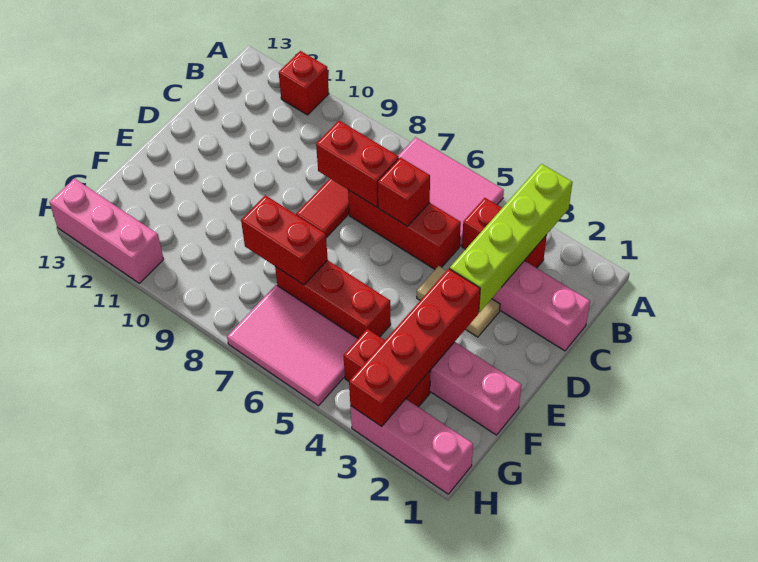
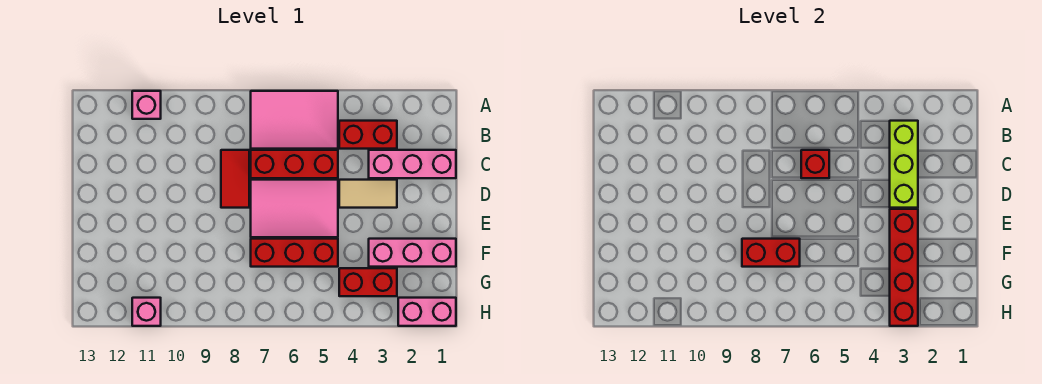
lime 1x4 brick [450,164,572,312] -> lime 1x3 brick [890,121,918,208]
red 1x1 brick [279,51,329,115] -> pink 1x1 brick [132,91,161,119]
red 1x2 brick [316,121,399,207] -> none
pink 2x3 tile [227,285,358,406] -> pink 2x3 tile moved to [251,180,338,237]
pink 1x3 brick [350,399,473,494] -> pink 1x2 brick [398,298,456,326]
pink 1x3 brick [49,179,164,283] -> pink 1x1 brick [132,298,161,326]

